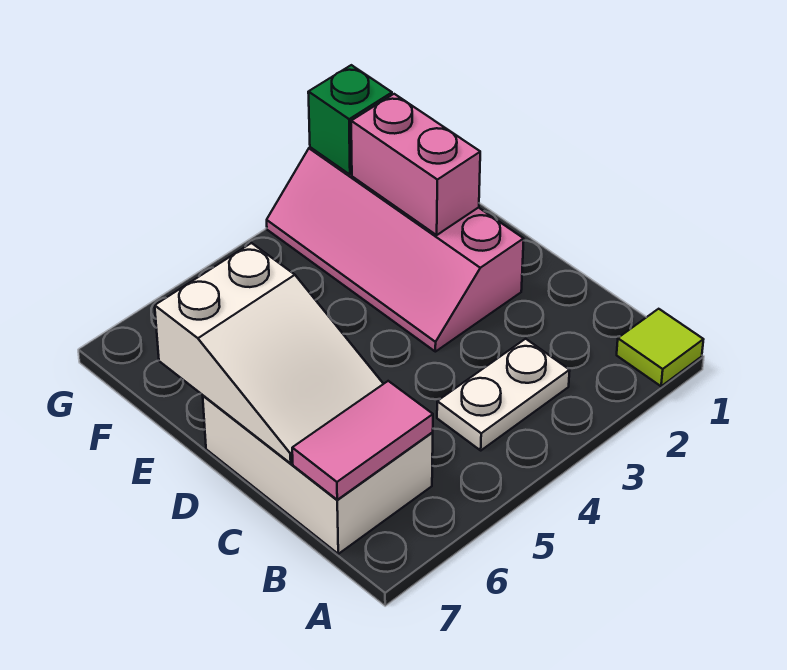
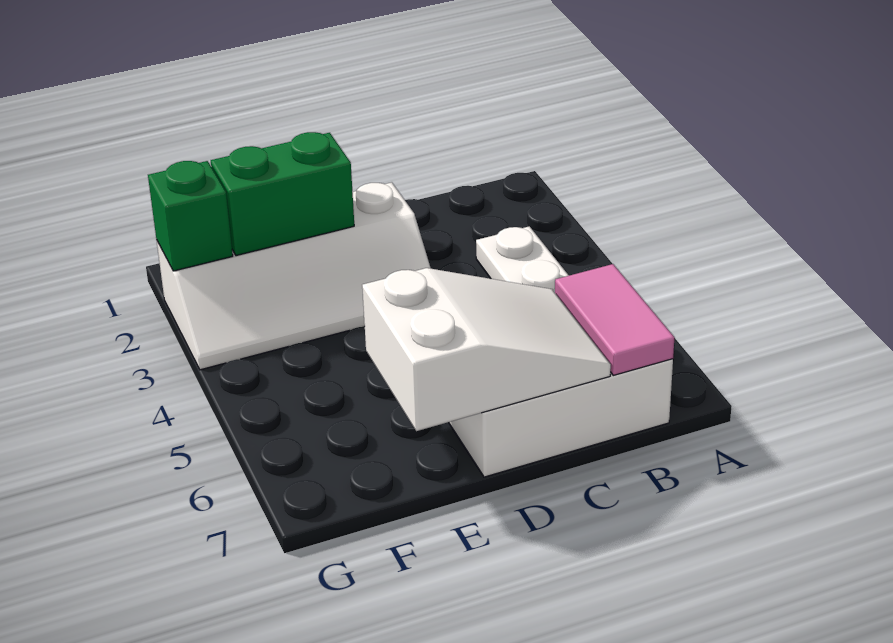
lime 1x1 tile [617,309,704,386] -> none
pink 2x4 slope [267,147,524,352] -> white 2x4 slope [157,182,430,370]
pink 1x2 brick [351,94,480,235] -> green 1x2 brick [211,132,354,256]

